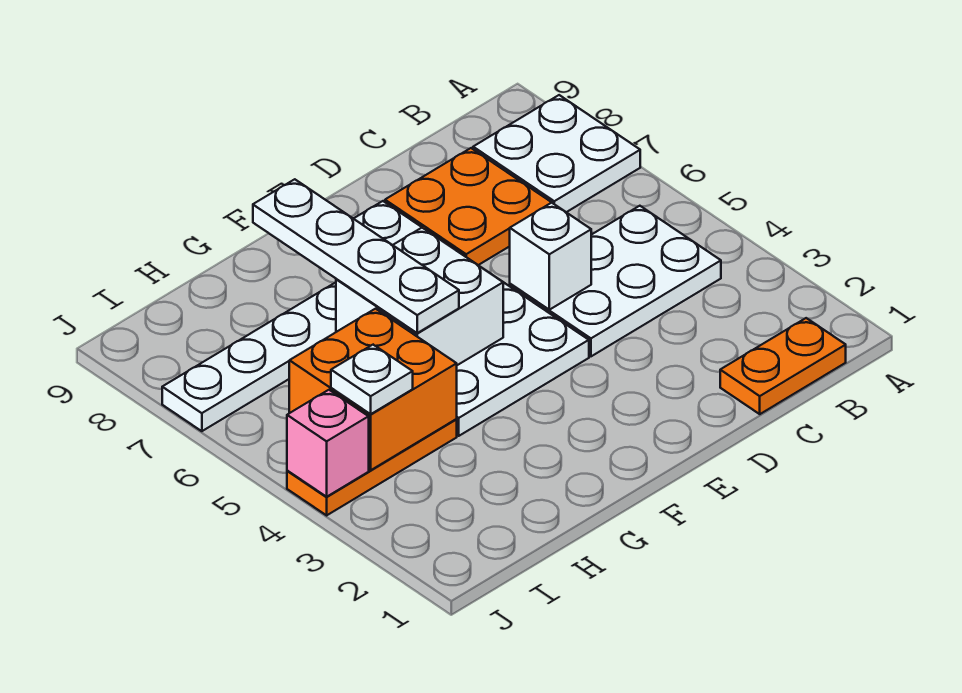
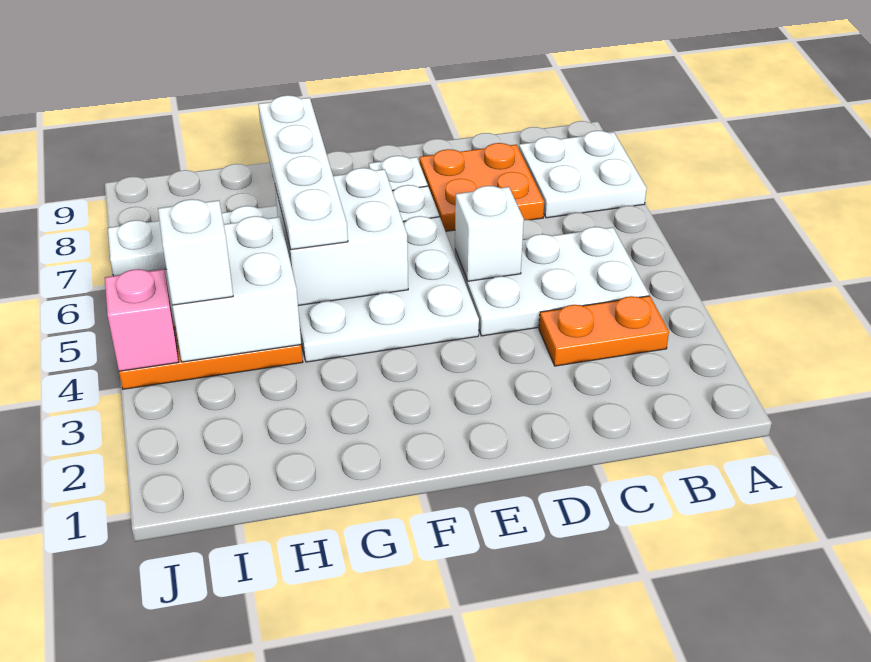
orange 1x2 plate [720,318,846,414] -> orange 1x2 plate moved to [539,296,669,366]
orange 2x2 brick [289,309,457,470] -> white 2x2 brick [172,216,301,362]
white 1x1 plate [331,345,413,414] -> white 1x1 brick [158,199,233,305]

